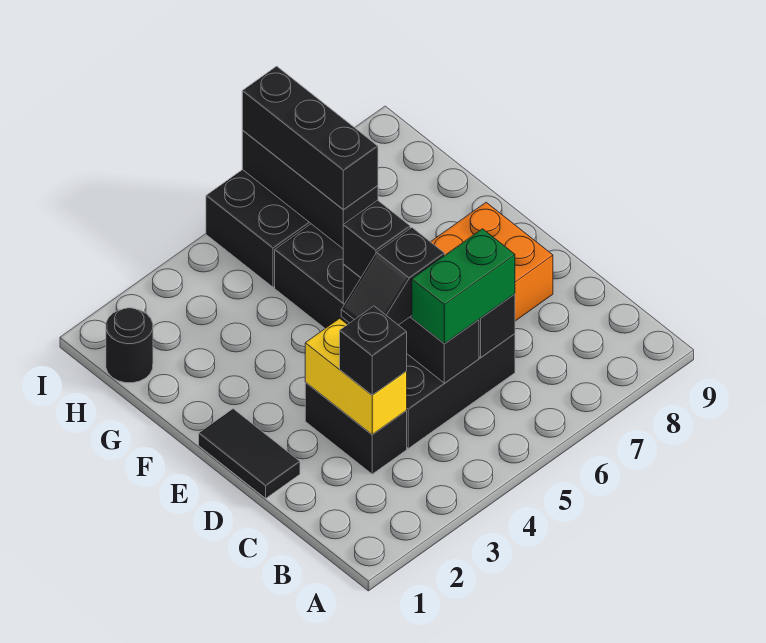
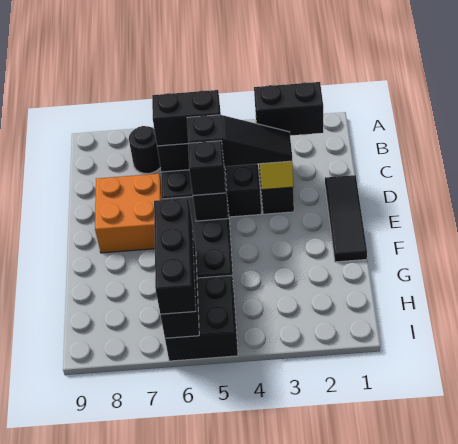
black 1x1 brick [340,306,407,395] -> black 1x2 brick [254,82,323,136]
green 1x2 brick [412,229,515,344] -> black 1x2 brick [152,90,221,146]
black 1x2 tile [199,409,300,498] -> black 1x3 tile [325,175,367,262]
black 1x2 slope [341,228,445,325] -> black 1x3 slope [187,115,292,166]
black 1x1 round brick [106,308,153,383] -> black 1x1 round brick moved to [129,126,160,174]

